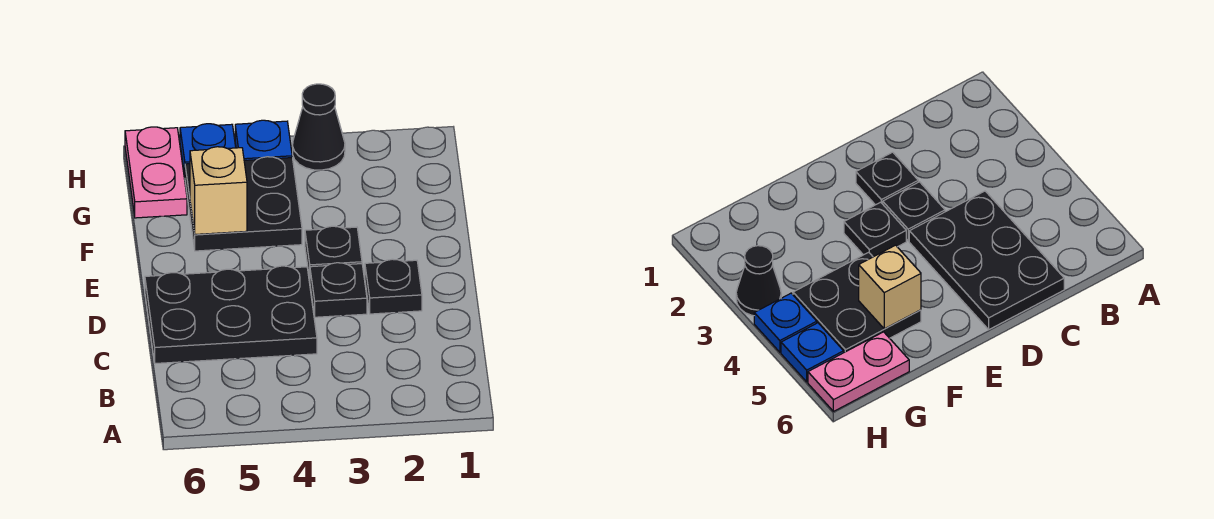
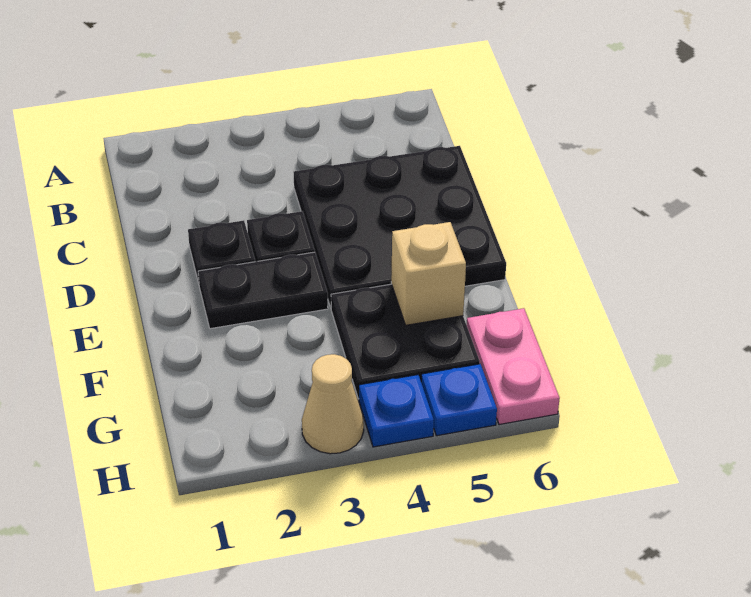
black 2x3 plate [145,266,317,364] -> black 3x3 plate [294,146,506,308]
black 1x1 plate [305,226,362,279] -> black 1x2 plate [198,252,328,329]
black 1x1 cone [293,84,345,170] -> tan 1x1 cone [302,354,364,454]

